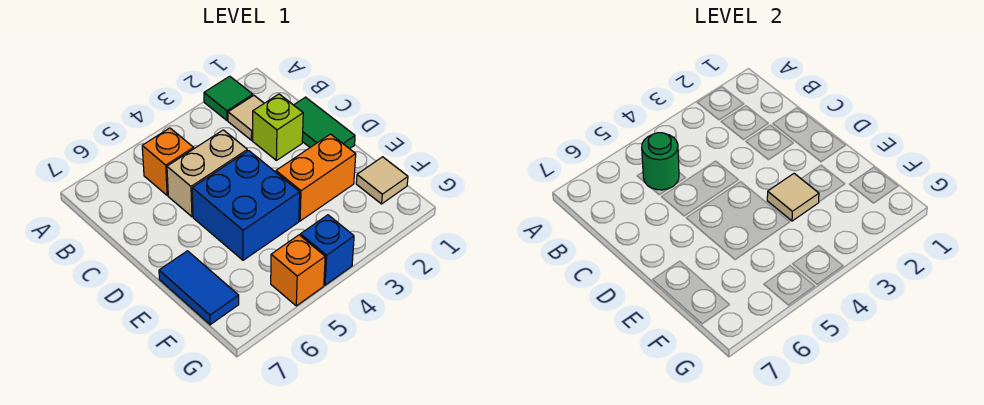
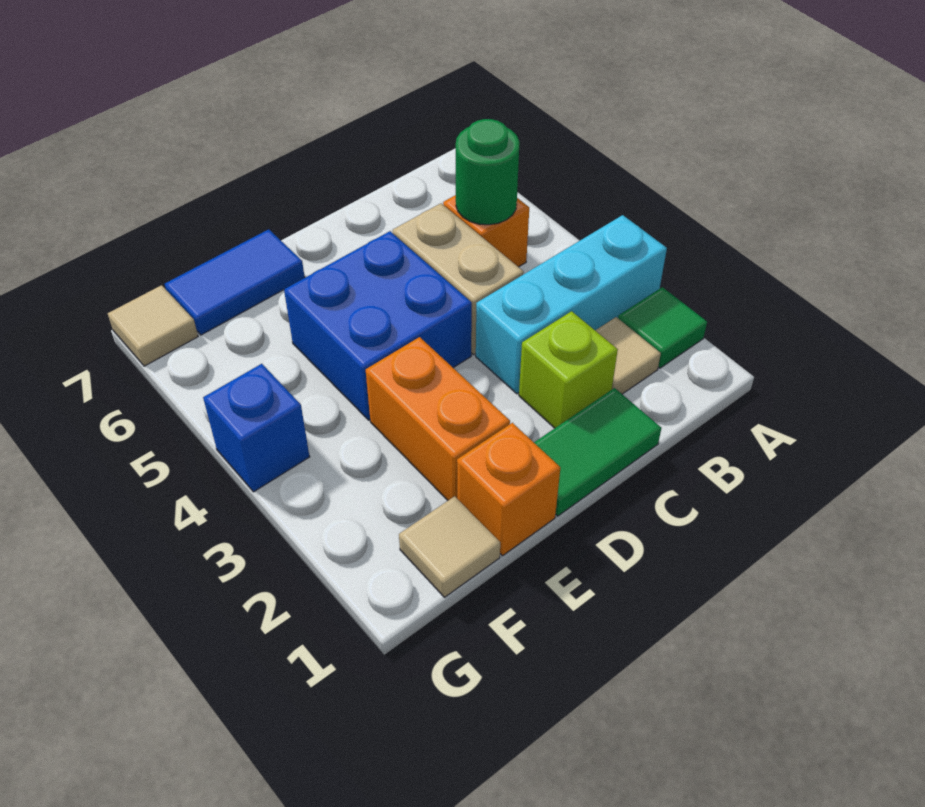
none -> cyan 1x3 brick [476,215,667,394]
tan 1x1 tile [767,174,819,221] -> tan 1x1 tile moved to [108,285,198,366]
orange 1x1 brick [271,235,325,306] -> orange 1x1 brick moved to [457,423,560,556]

